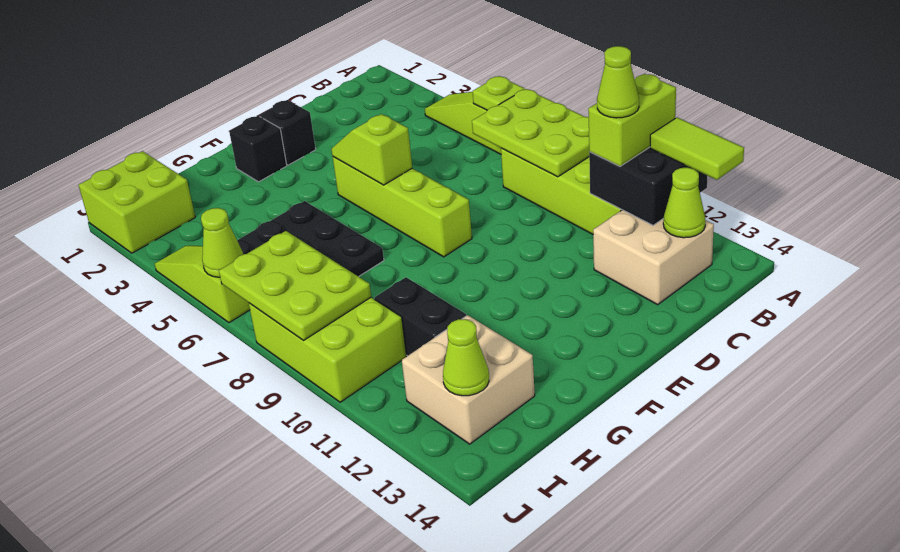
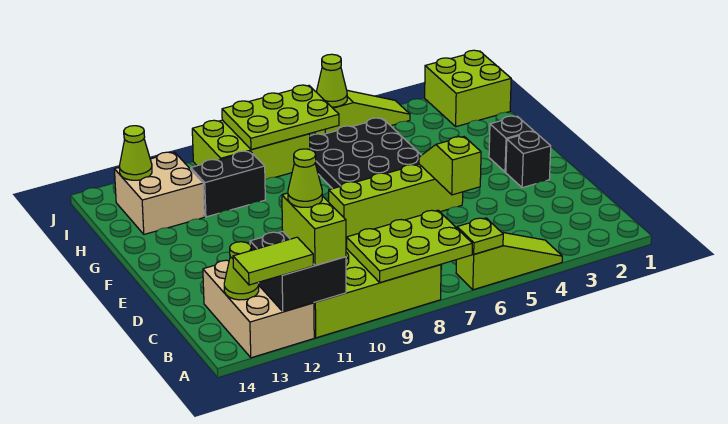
tan 2x2 brick [593,210,714,305] -> tan 2x3 brick [203,260,314,358]
lime 1x2 slope [331,114,412,185] -> lime 1x2 slope turned to [419,137,481,195]

